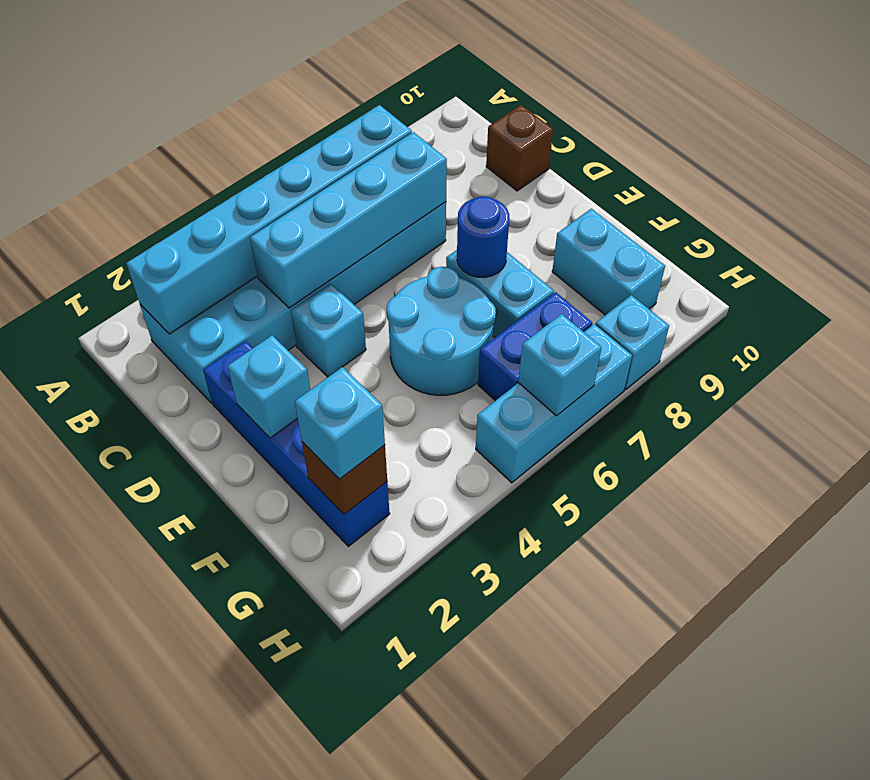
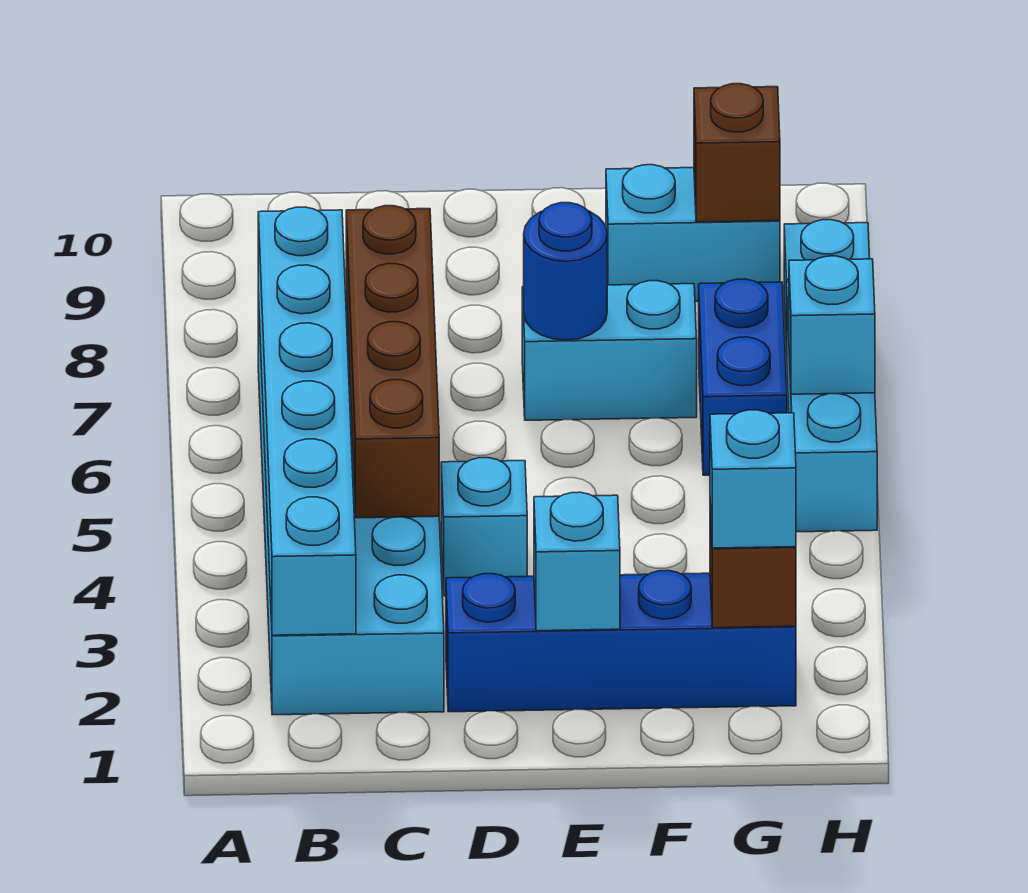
cyan 1x4 brick [250,132,447,308] -> brown 1x4 brick [346,206,439,518]
brown 1x1 brick [486,105,553,191] -> brown 1x1 brick moved to [694,84,780,222]
cyan 2x2 round brick [387,267,496,395] -> none

